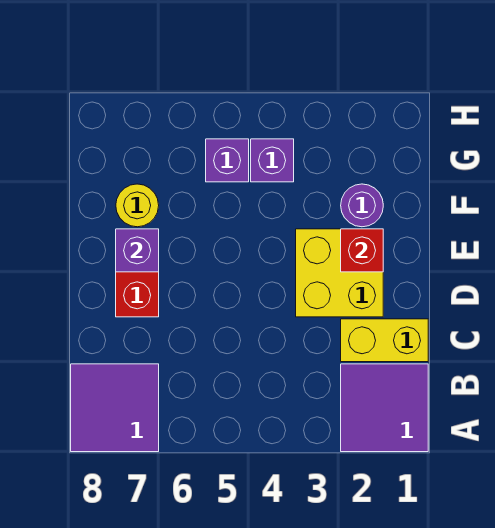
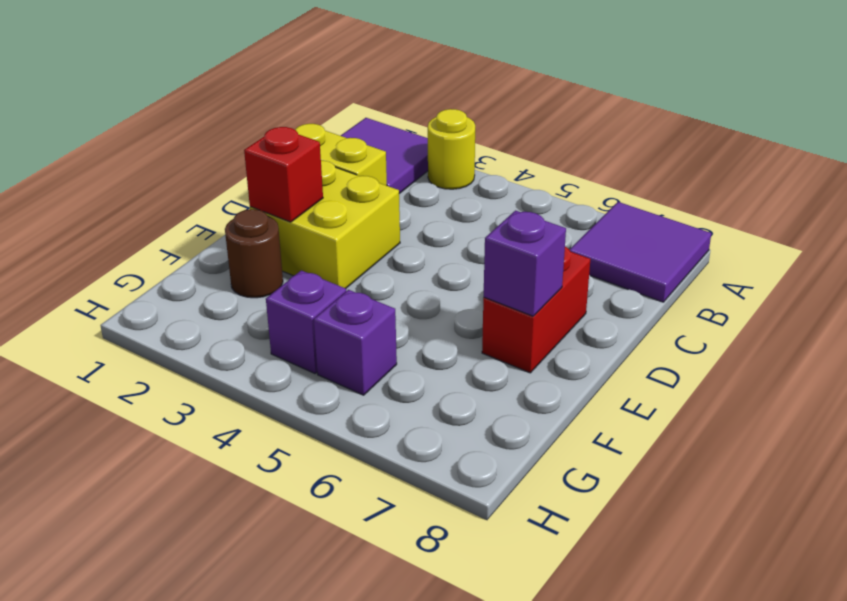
purple 1x1 round brick [341,184,383,227] -> brown 1x1 round brick [225,209,283,298]
yellow 1x1 round brick [116,184,159,227] -> yellow 1x1 round brick moved to [428,109,475,189]

